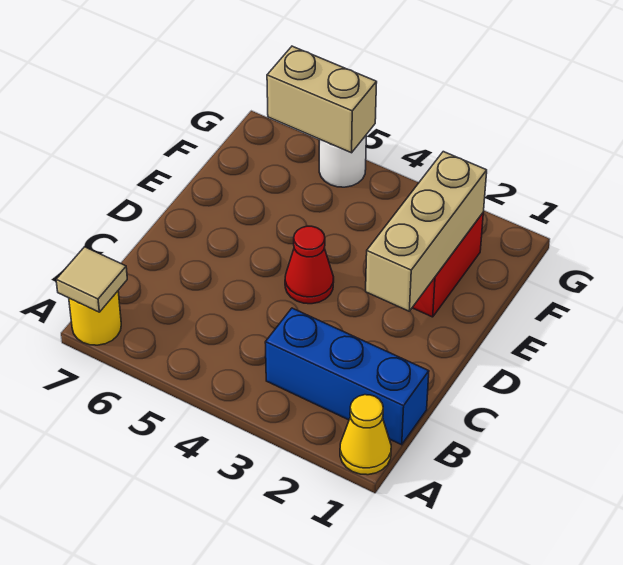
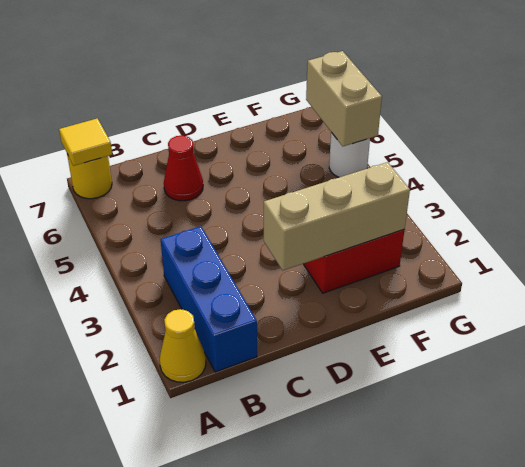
tan 1x1 tile [56,247,127,312] -> yellow 1x1 tile [59,118,112,166]
red 1x1 cone [285,226,334,304] -> red 1x1 cone moved to [164,135,203,201]

